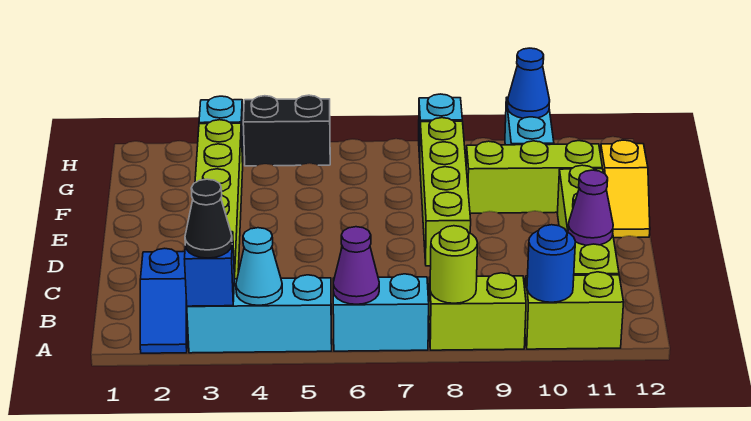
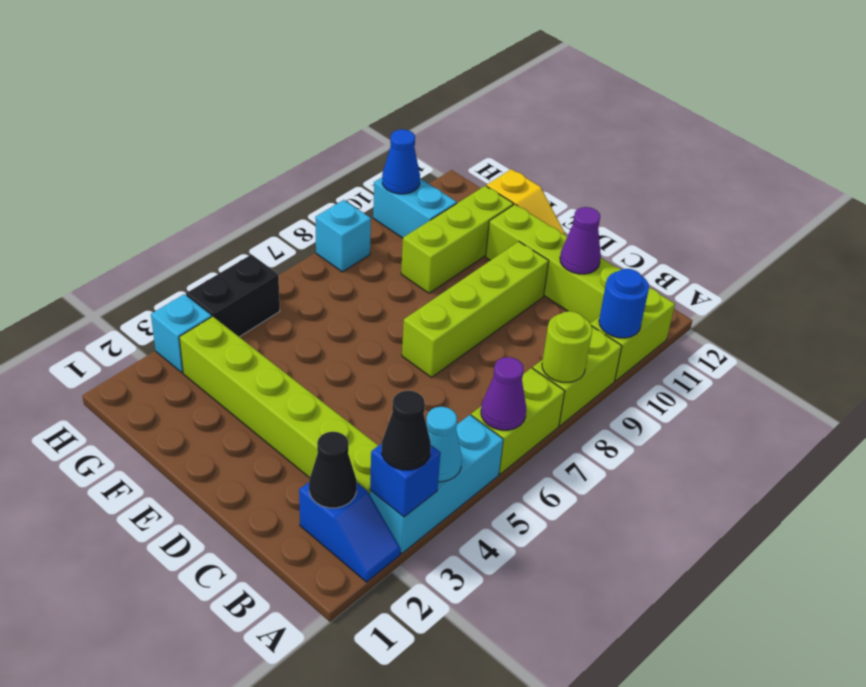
cyan 1x2 brick [333,274,429,351] -> lime 1x2 brick [471,368,565,474]
none -> black 1x1 cone [309,432,357,508]
lime 1x4 brick [420,118,471,266] -> lime 1x4 brick turned to [402,241,549,377]

